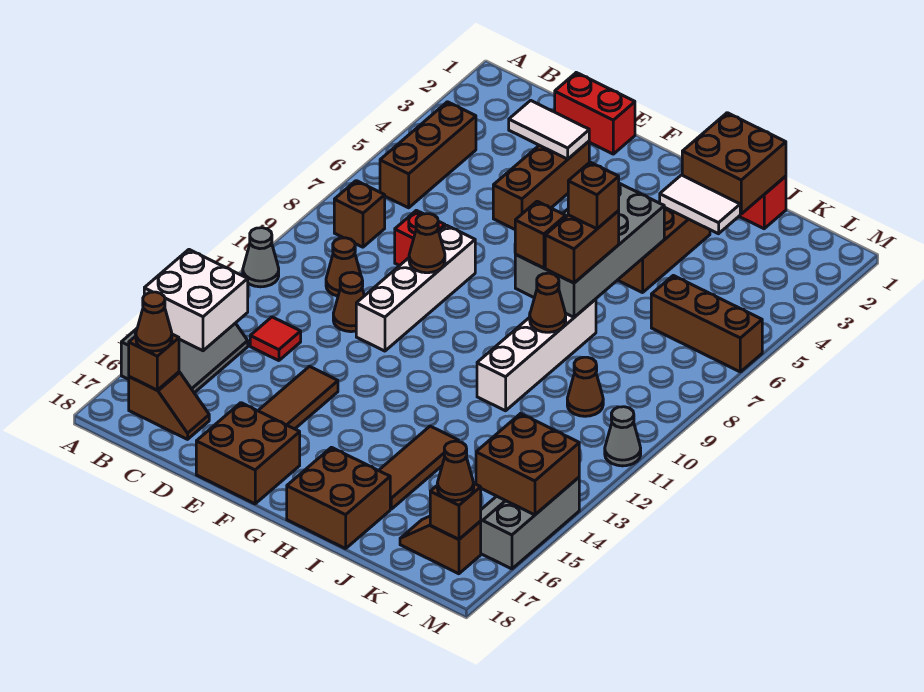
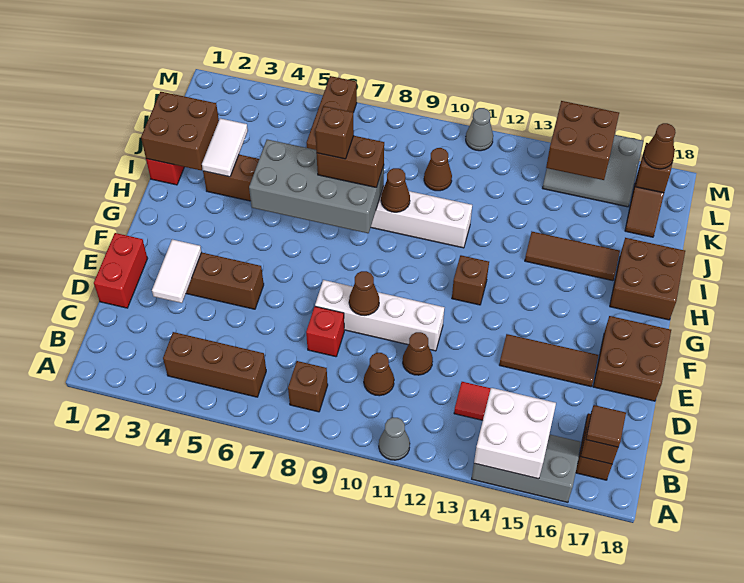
brown 1x1 cone [136,292,172,351] -> brown 1x1 tile [586,405,626,447]
brown 1x1 brick [515,201,566,268] -> brown 1x1 brick moved to [452,255,489,305]

